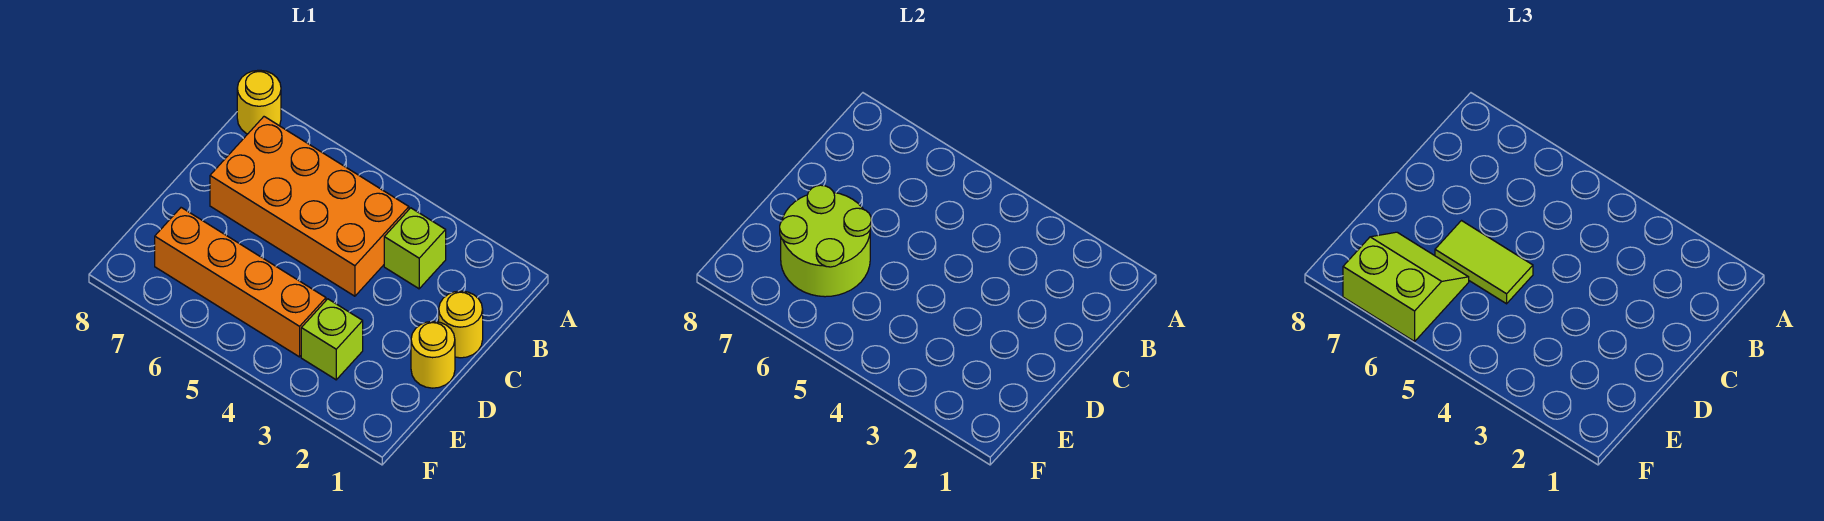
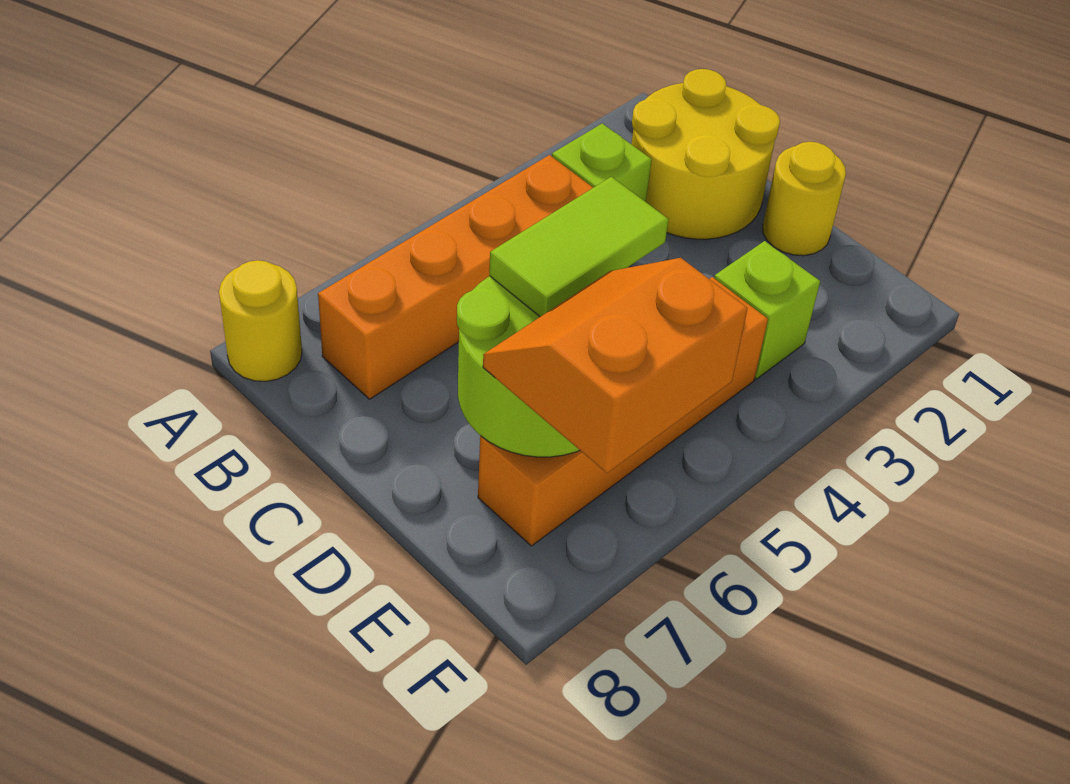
orange 2x4 brick [210,117,409,296] -> orange 1x4 brick [318,155,593,399]
yellow 1x1 round brick [439,291,483,358] -> yellow 2x2 round brick [632,69,780,239]
lime 2x2 slope [1343,232,1469,341] -> orange 2x2 slope [483,258,748,473]

